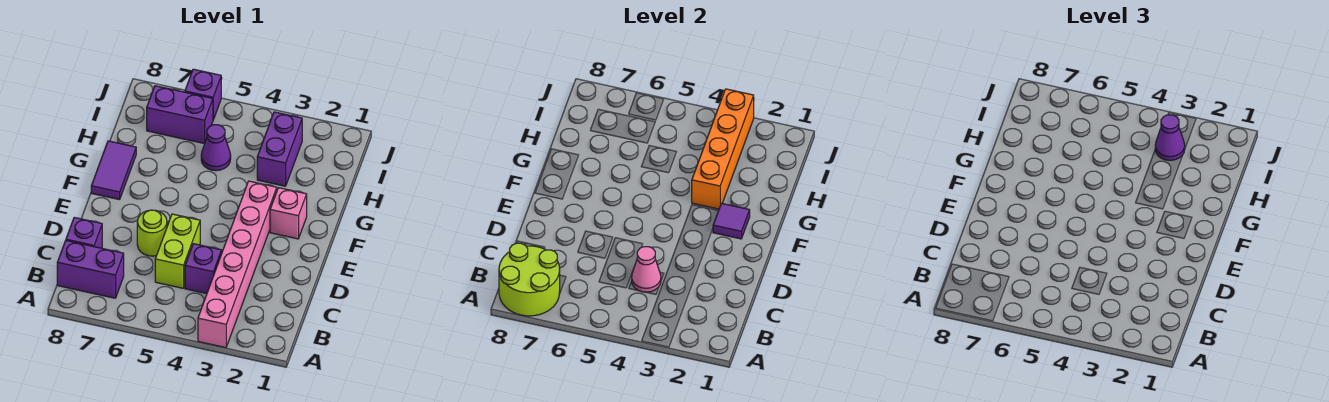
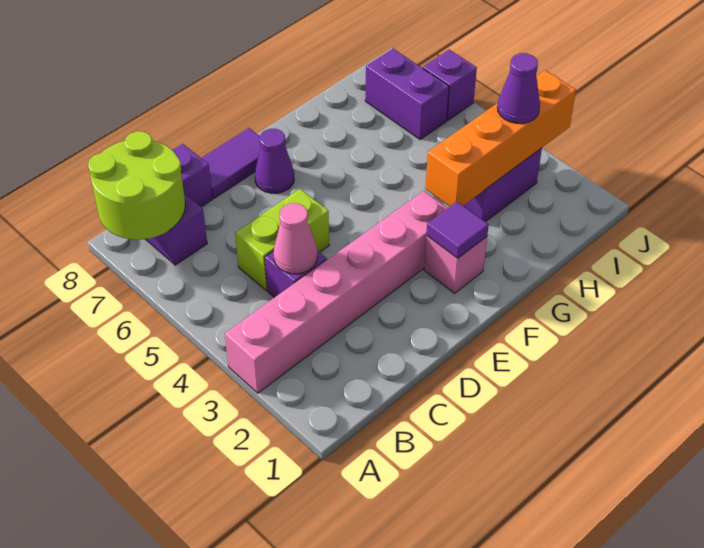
lime 1x1 round brick [137,210,167,256] -> none
purple 1x2 tile [91,141,136,200] -> purple 1x2 tile moved to [201,128,260,198]
purple 1x1 cone [201,125,231,171] -> purple 1x1 cone moved to [255,129,294,193]

